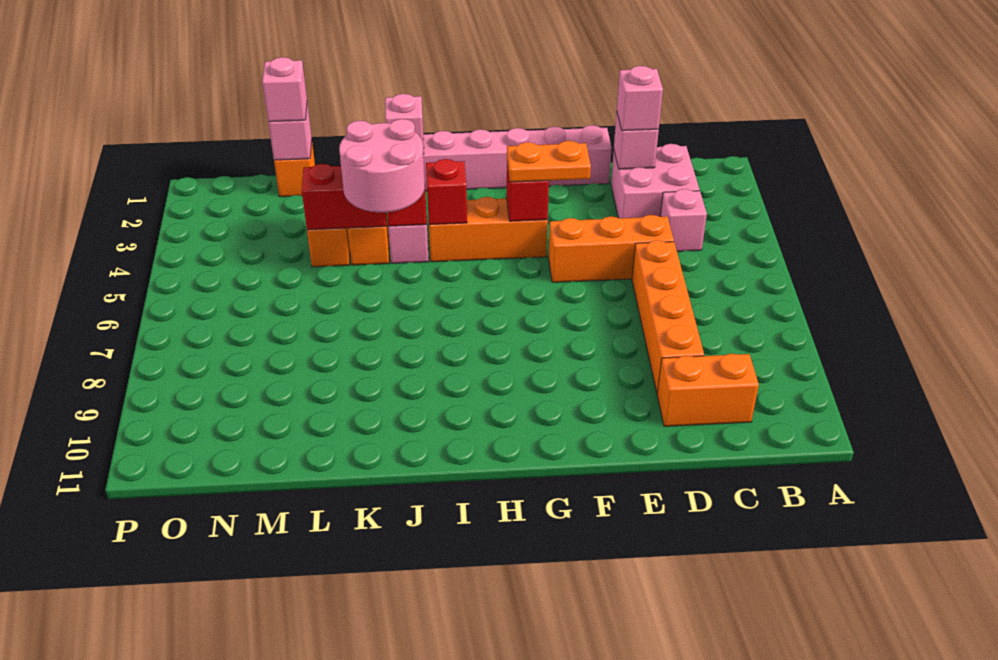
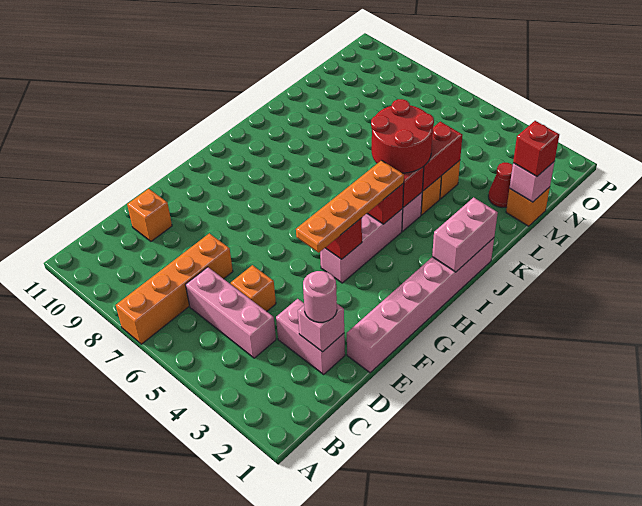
pink 2x2 brick [611,144,699,218] -> pink 1x2 brick [276,299,345,374]
pink 1x1 brick [660,189,707,251] -> pink 1x3 brick [186,267,276,358]
orange 1x2 brick [657,354,759,426] -> orange 1x1 brick [127,189,172,241]
pink 1x1 brick [617,66,663,131] -> pink 1x1 round brick [303,271,337,322]
orange 1x3 brick [548,215,674,282] -> orange 1x1 brick [231,265,276,312]
orange 1x4 brick [632,240,704,393] -> orange 1x4 brick turned to [116,233,233,344]
orange 1x2 plate [507,141,591,182] -> orange 1x4 plate [296,161,404,253]
orange 1x3 brick [429,197,548,262] -> pink 1x3 brick [320,209,403,283]
pink 1x1 brick [385,94,424,154] -> pink 1x2 brick [432,197,498,272]
pink 2x2 round brick [339,119,425,212] -> red 2x2 round brick [371,99,434,173]
pink 1x1 brick [262,57,307,122] -> red 1x1 brick [513,121,559,176]
none -> red 1x1 cone [488,163,513,207]

